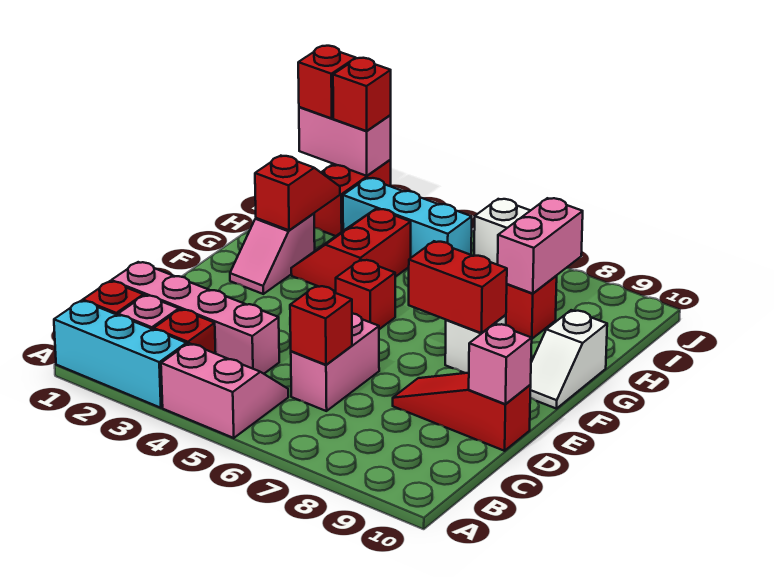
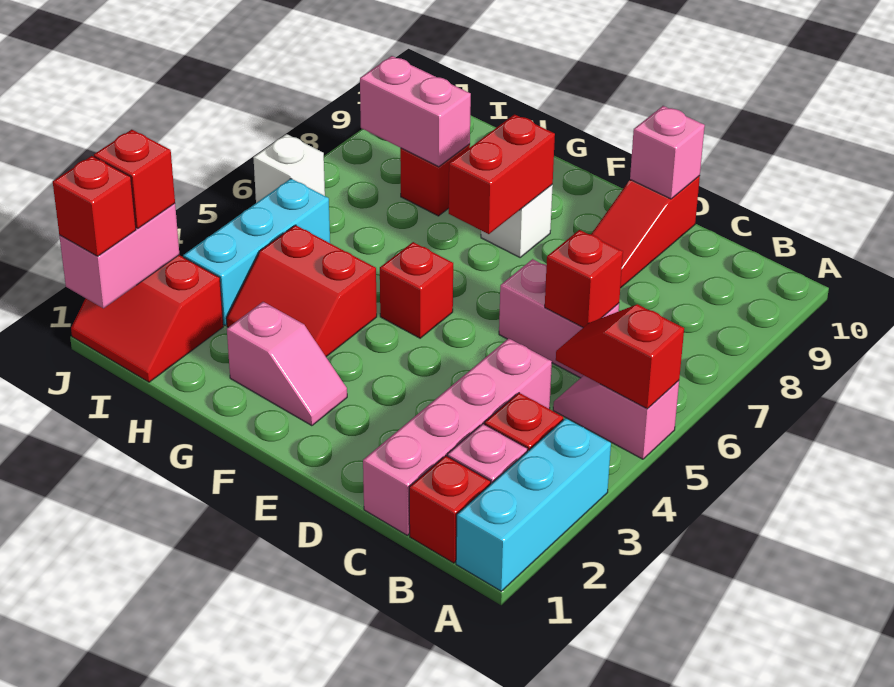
pink 2x2 slope [161,343,288,438] -> pink 1x2 slope [553,376,679,459]
white 1x2 slope [530,310,607,409] -> none
red 1x2 slope [255,156,340,230] -> red 1x2 slope moved to [556,304,684,409]

